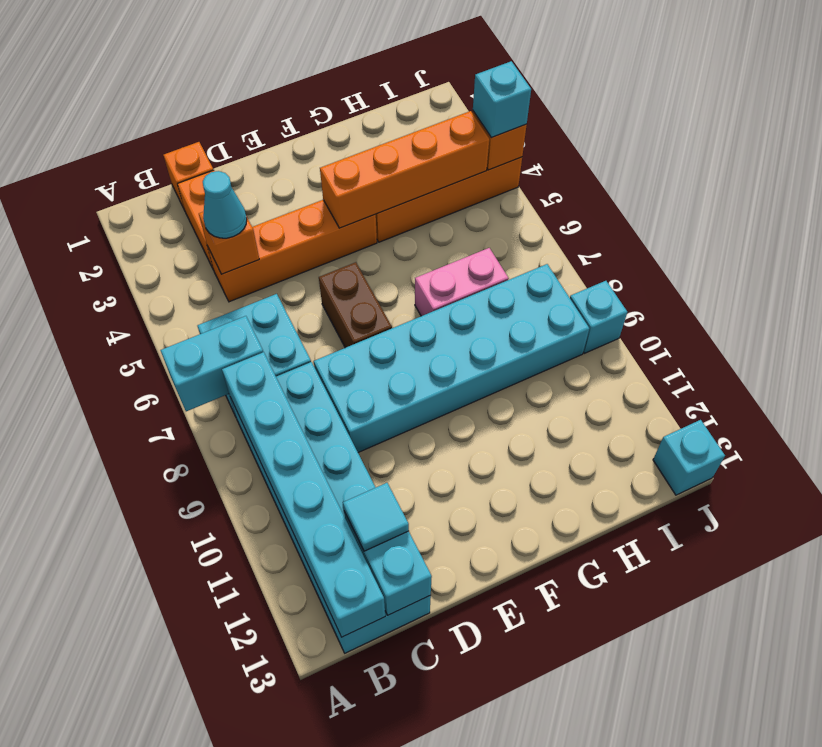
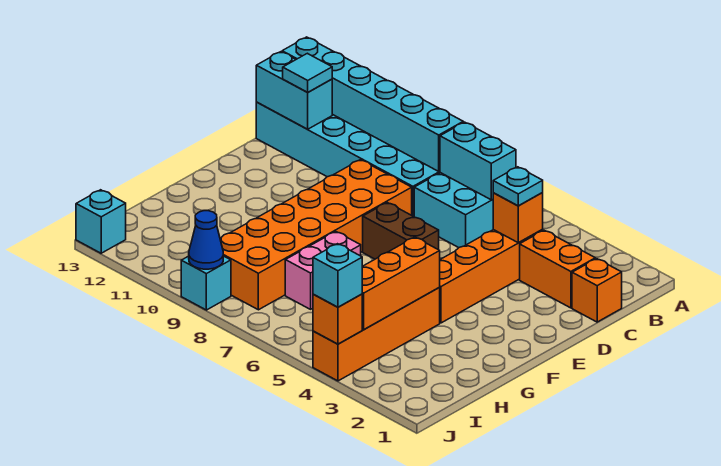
cyan 1x2 brick [160,316,263,411] -> cyan 1x2 brick turned to [440,122,516,200]
cyan 1x1 cone [203,171,247,238] -> cyan 1x1 plate [493,167,543,206]
cyan 2x6 brick [314,264,589,453] -> orange 2x6 brick [220,160,412,310]
orange 1x4 brick [320,111,489,228] -> orange 1x3 brick [362,237,440,329]
none -> blue 1x1 cone [189,211,223,269]

